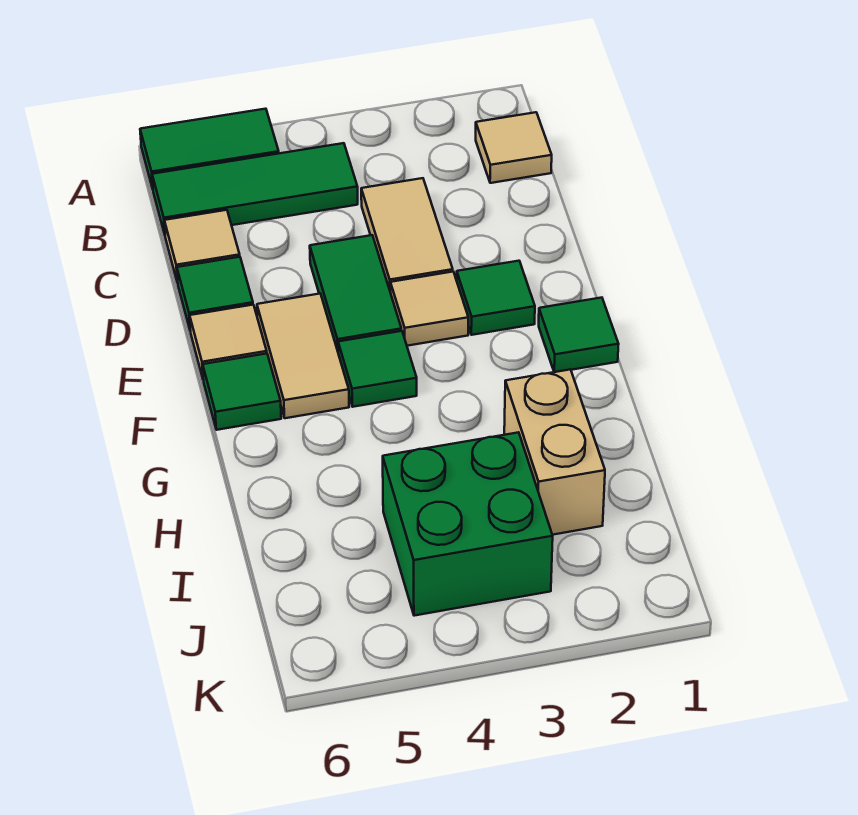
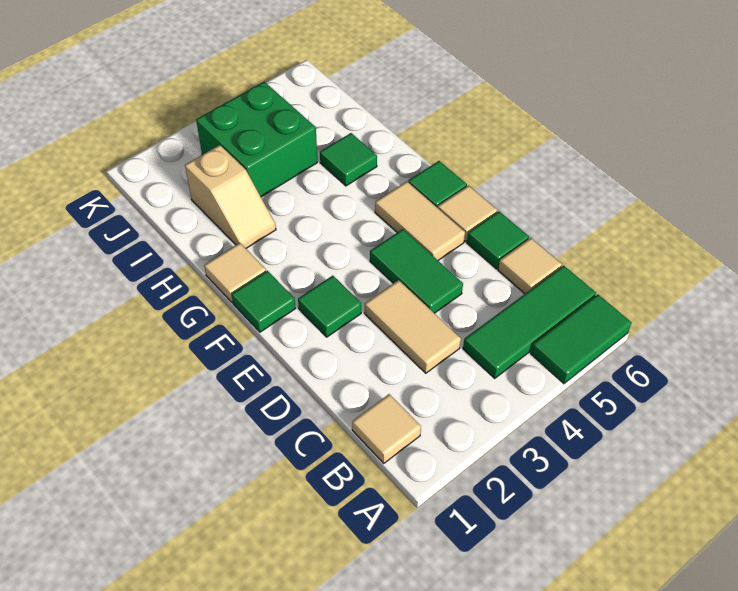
tan 1x1 tile [390,272,468,346] -> tan 1x1 tile moved to [204,243,266,302]
green 1x1 tile [338,331,417,407] -> green 1x1 tile moved to [320,133,377,186]
tan 1x2 brick [504,370,605,535] -> tan 1x2 slope [185,145,276,248]

